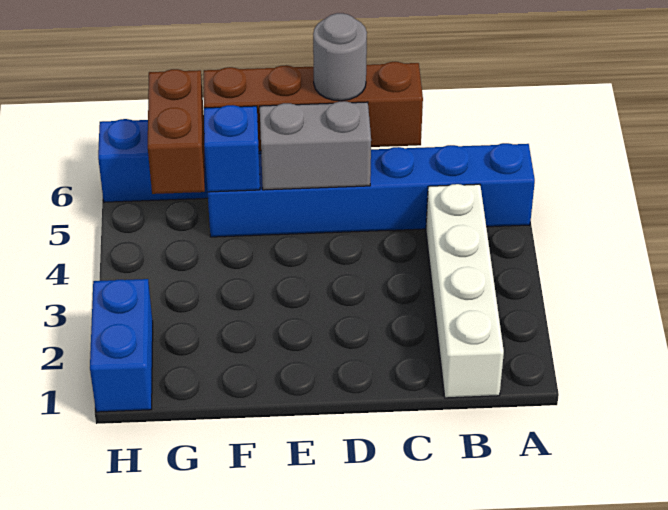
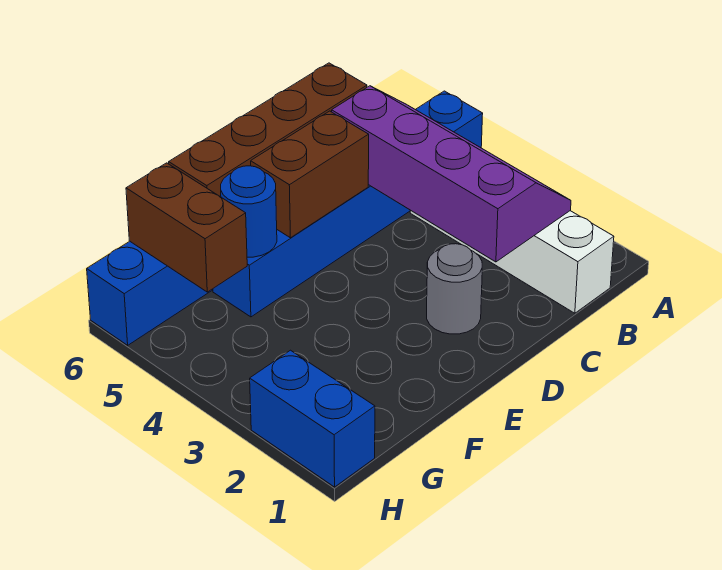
none -> purple 2x4 slope [332,86,571,262]
grey 1x2 brick [260,101,371,190] -> brown 1x2 brick [251,111,369,238]
grey 1x1 round brick [313,13,367,101] -> grey 1x1 round brick moved to [427,244,482,334]
blue 1x1 brick [204,105,260,192] -> blue 1x1 round brick [221,166,277,257]

